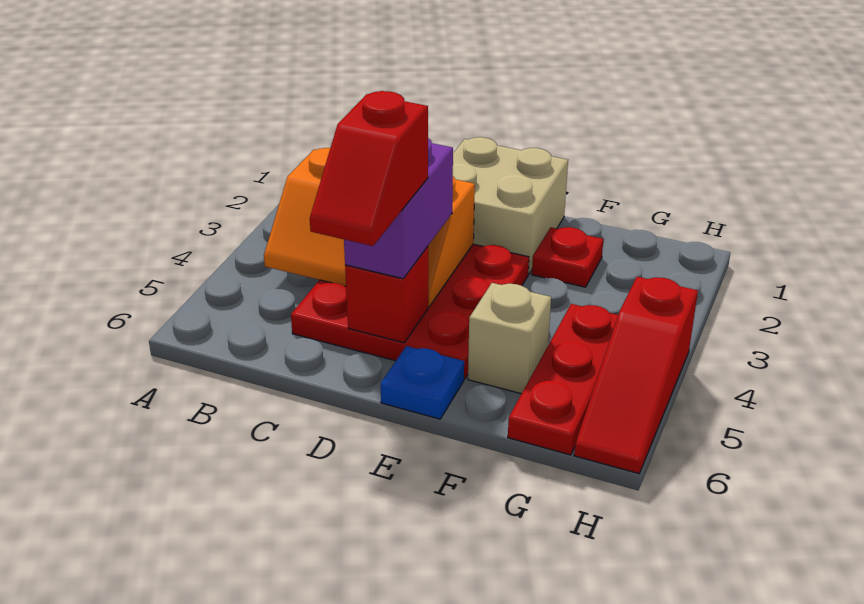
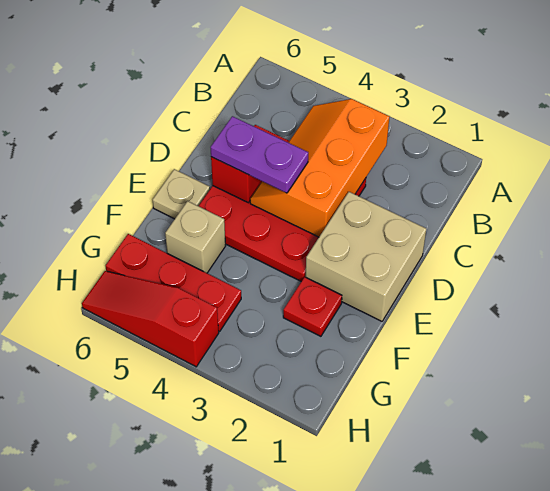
purple 1x2 brick [344,138,453,279] -> purple 1x2 plate [211,116,308,193]
red 1x2 slope [310,91,428,246] -> none
blue 1x1 plate [381,346,464,419] -> tan 1x1 plate [153,169,210,219]

